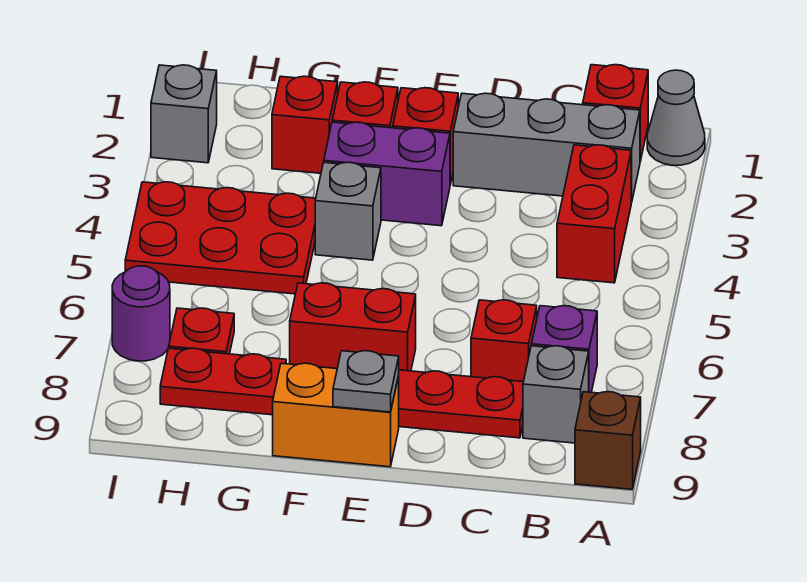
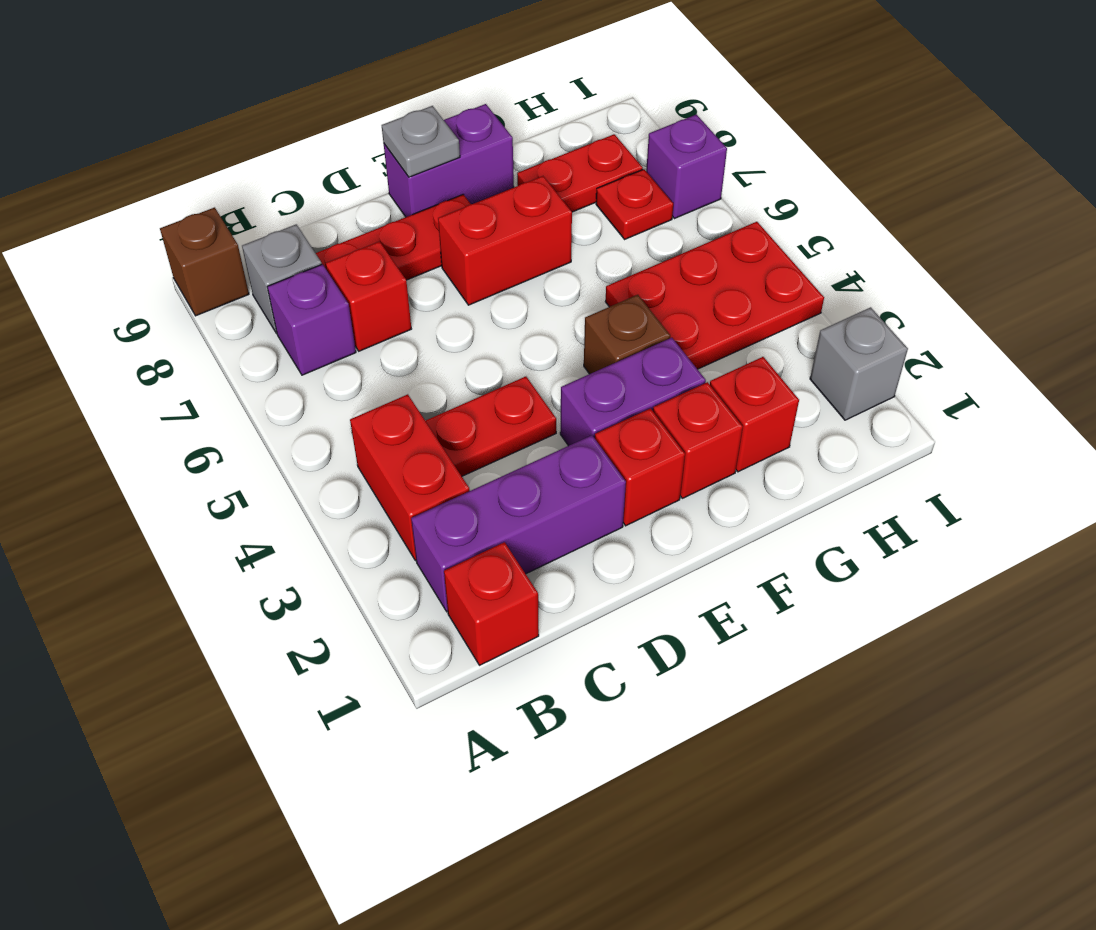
grey 1x1 cone [647,70,705,165] -> none
grey 1x3 brick [453,93,640,202] -> purple 1x3 brick [411,435,626,612]
none -> red 1x2 plate [426,377,556,476]
orange 1x2 brick [273,363,399,467] -> purple 1x2 brick [384,104,514,217]
grey 1x1 brick [315,162,381,260] -> brown 1x1 brick [584,295,670,374]
purple 1x1 round brick [112,266,170,361] -> purple 1x1 brick [646,114,727,219]

